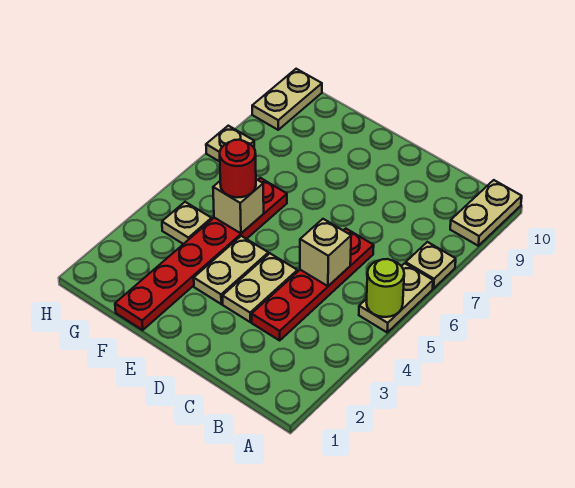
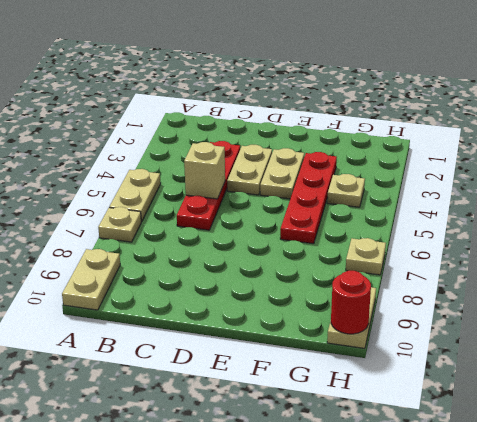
lime 1x1 round brick [367,259,404,317] -> none
red 1x6 plate [115,178,287,330] -> red 1x4 plate [280,152,337,244]
tan 1x1 brick [213,179,264,233] -> none
red 1x1 round brick [220,140,256,197] -> red 1x1 round brick moved to [331,271,371,334]

